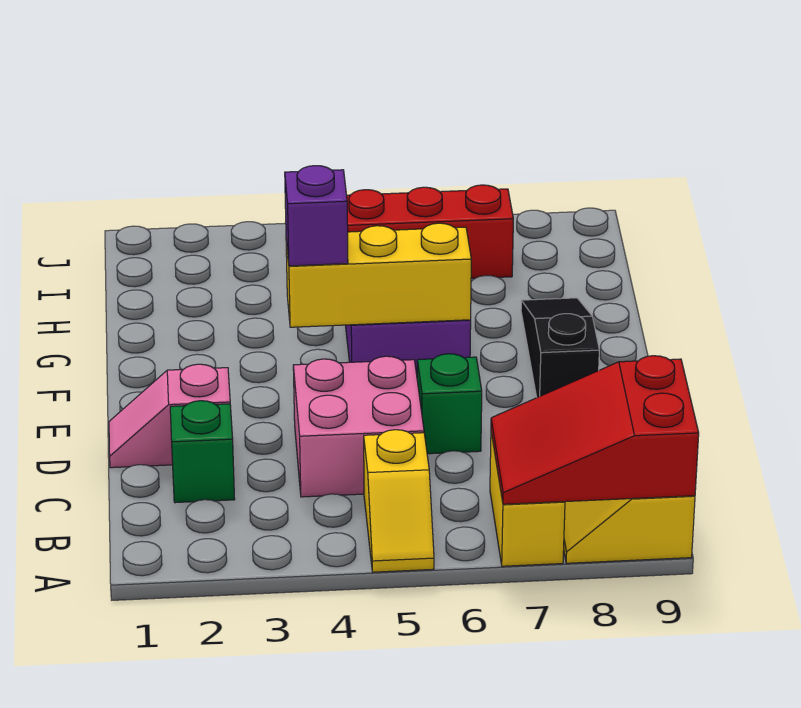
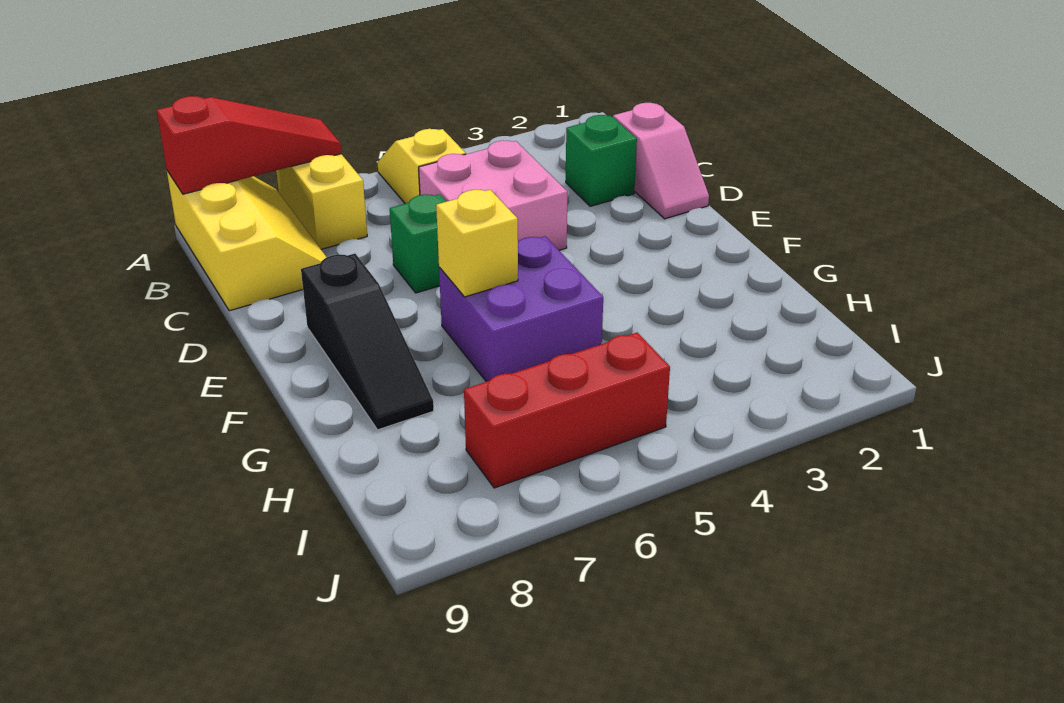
red 2x3 slope [491,356,699,504] -> red 1x3 slope [157,96,341,194]
pink 1x2 slope [109,364,230,468] -> pink 1x2 slope turned to [613,103,709,219]
yellow 1x3 brick [286,223,471,327] -> yellow 1x1 brick [436,190,518,297]
purple 1x1 brick [285,166,348,266] -> none

